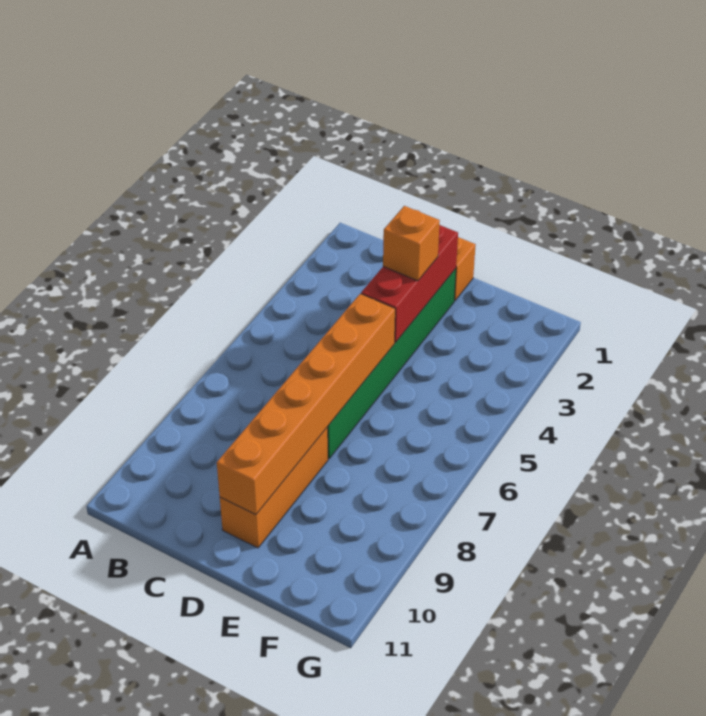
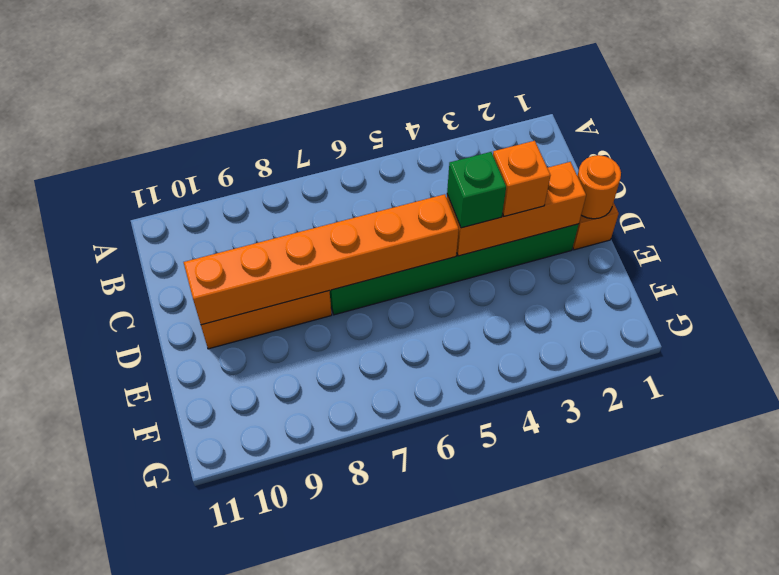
none -> orange 1x1 round brick [577,155,621,219]
red 1x3 brick [361,225,458,342] -> orange 1x3 brick [447,162,586,256]
none -> green 1x1 brick [447,152,506,228]

